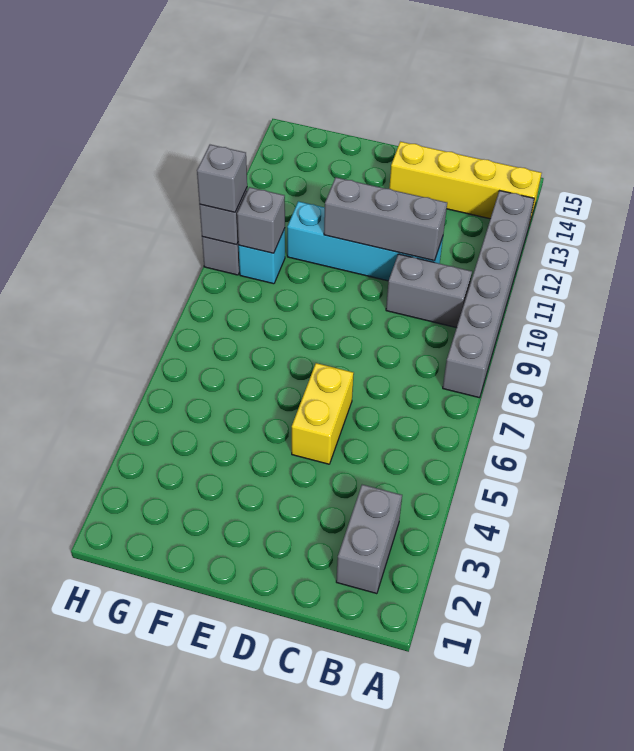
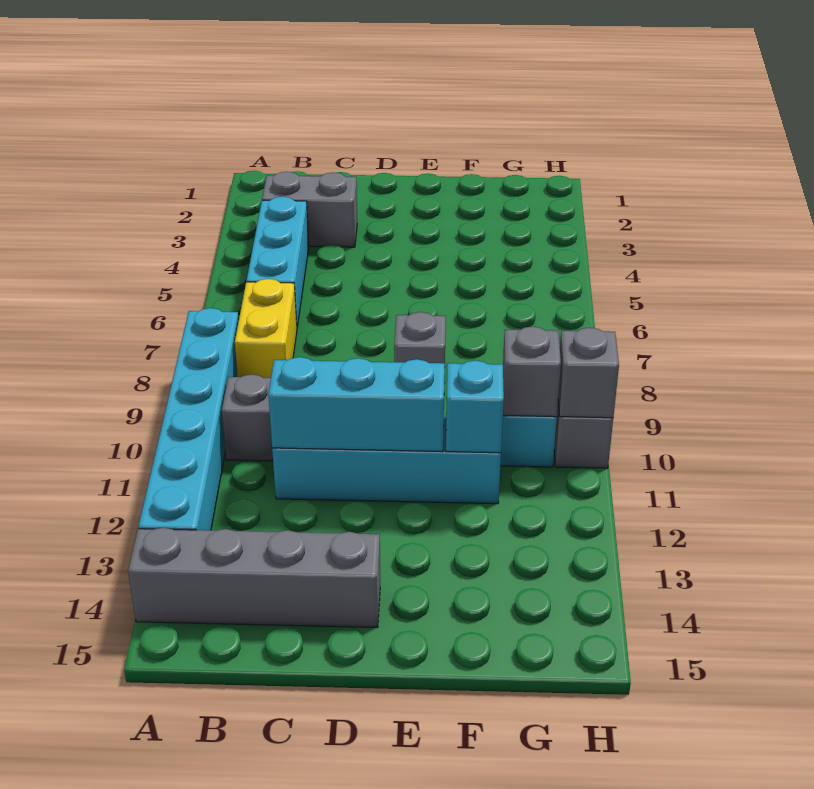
grey 1x6 brick [443,191,534,398] -> cyan 1x6 brick [138,308,239,530]
yellow 1x4 brick [389,142,542,224] -> grey 1x4 brick [128,528,380,628]
grey 1x2 brick [336,485,402,594] -> grey 1x2 brick turned to [262,172,357,247]
none -> cyan 1x3 brick [246,197,309,327]
grey 1x3 brick [324,177,447,261] -> cyan 1x3 brick [268,357,445,452]
yellow 1x2 brick [292,363,354,464] -> yellow 1x2 brick moved to [235,279,297,378]
none -> cyan 1x1 brick [446,360,504,453]
grey 1x1 brick [197,145,247,212] -> grey 1x1 brick moved to [394,312,446,383]

